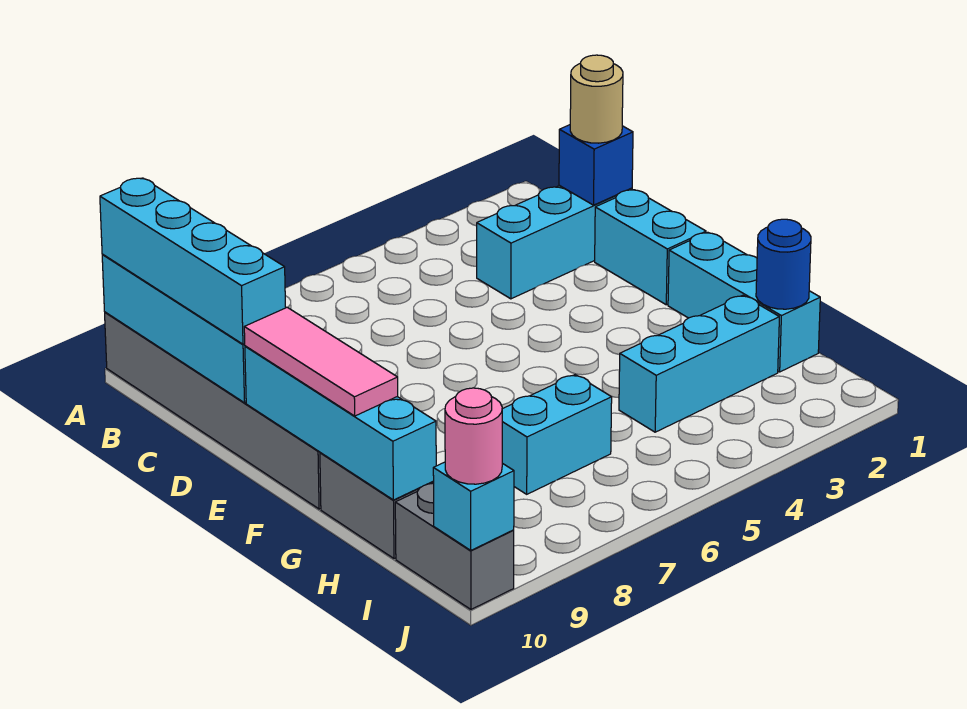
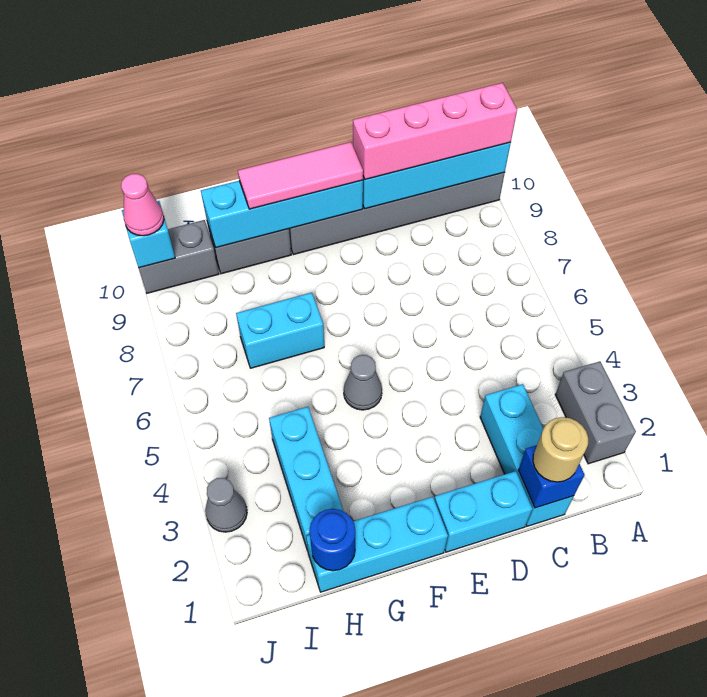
none -> grey 1x2 brick [555,361,636,464]
cyan 1x4 brick [100,178,286,344] -> pink 1x4 brick [353,83,517,180]
none -> grey 1x1 cone [344,355,382,410]
cyan 1x2 brick [502,375,612,494] -> cyan 1x2 brick turned to [236,293,324,368]
none -> grey 1x1 cone [205,478,247,532]
pink 1x1 round brick [445,388,502,484] -> pink 1x1 cone [121,174,164,236]

